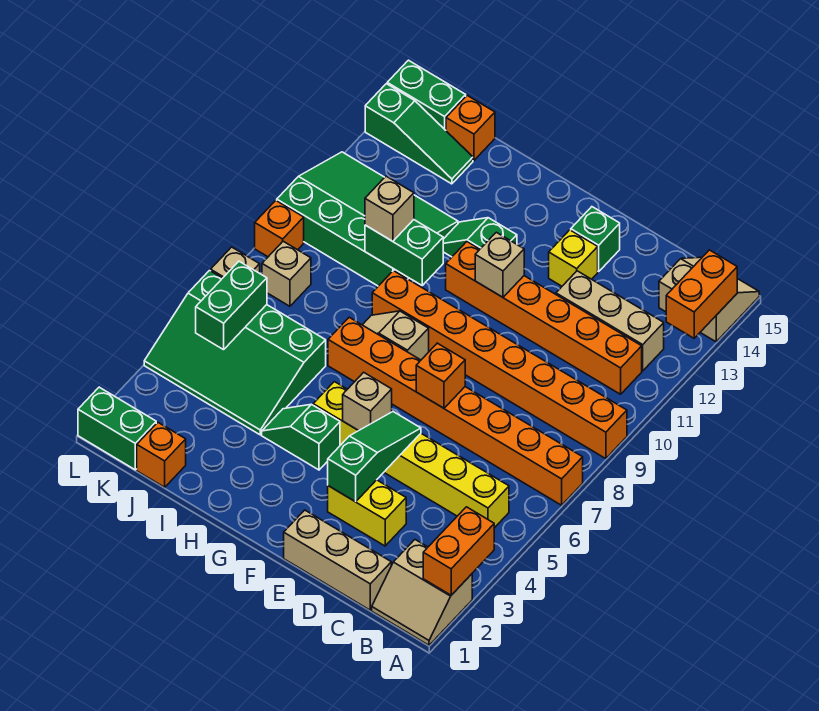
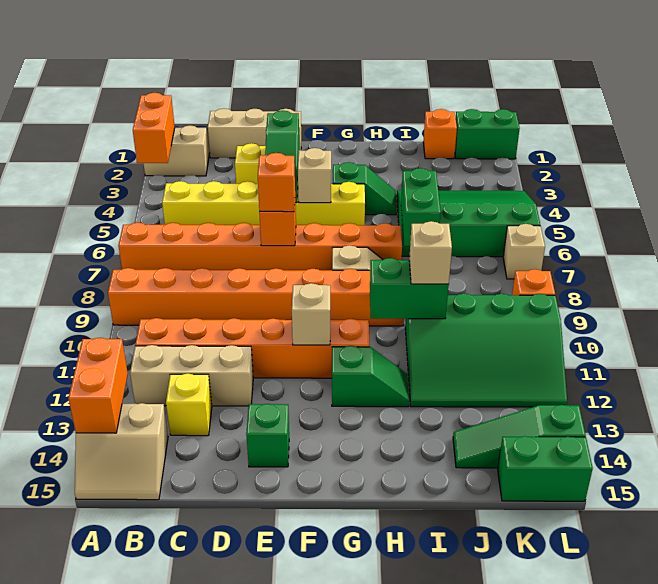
yellow 1x1 brick [549,230,598,286] -> yellow 1x1 brick moved to [166,374,212,436]
orange 1x1 brick [446,96,495,160] -> orange 1x1 brick moved to [258,153,295,212]
green 1x2 brick [196,261,267,350] -> green 1x2 brick moved to [401,168,441,246]
tan 1x1 brick [262,241,311,306] -> none

